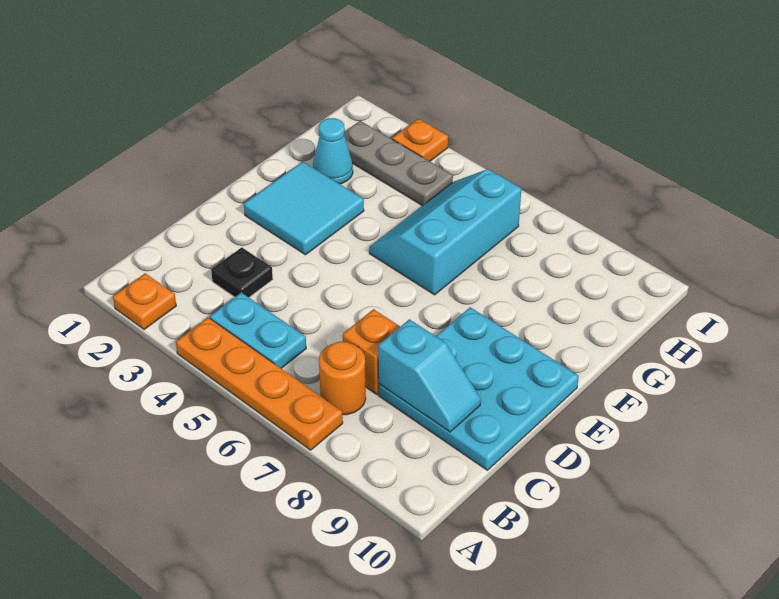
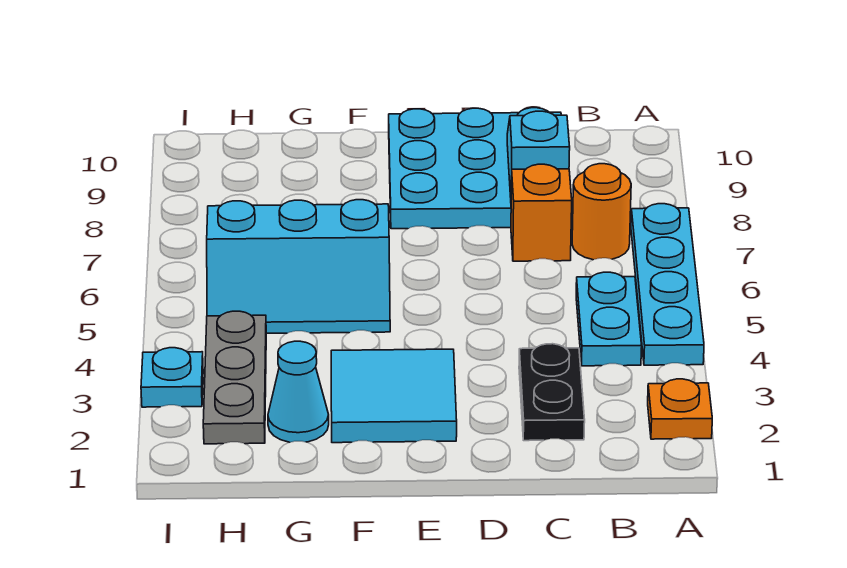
orange 1x4 plate [176,317,343,450] -> cyan 1x4 plate [631,204,704,365]
black 1x1 plate [211,247,273,297] -> black 1x2 plate [519,344,585,441]
orange 1x1 plate [392,119,448,161] -> cyan 1x1 plate [141,348,203,407]

